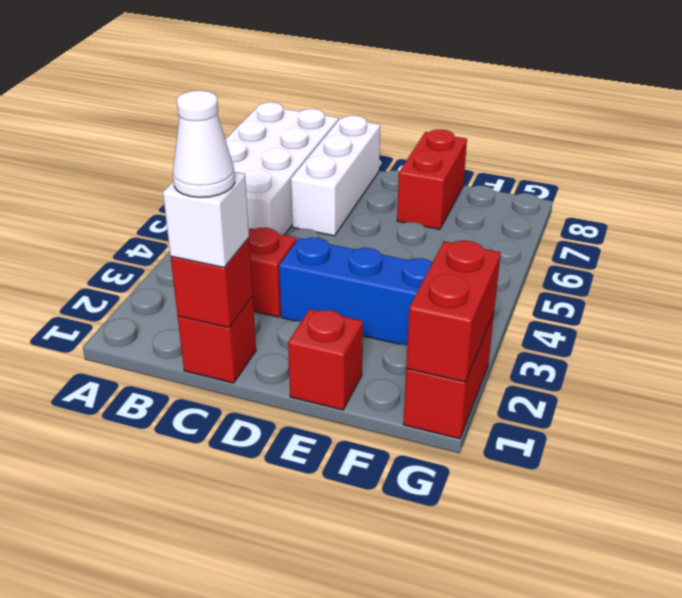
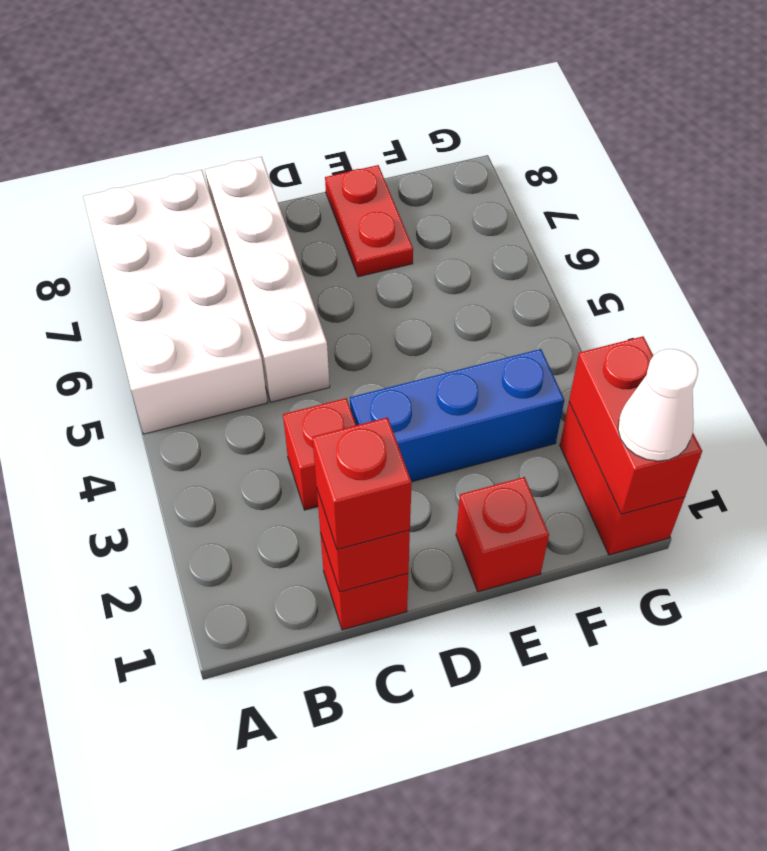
white 1x1 brick [163,172,249,268] -> red 1x1 brick [312,417,412,550]
white 1x1 cone [173,91,235,198] -> white 1x1 cone moved to [618,349,698,461]
white 1x3 brick [291,116,380,236] -> white 1x4 brick [205,157,330,402]
red 1x2 brick [397,130,467,229] -> red 1x2 plate [325,165,413,277]

